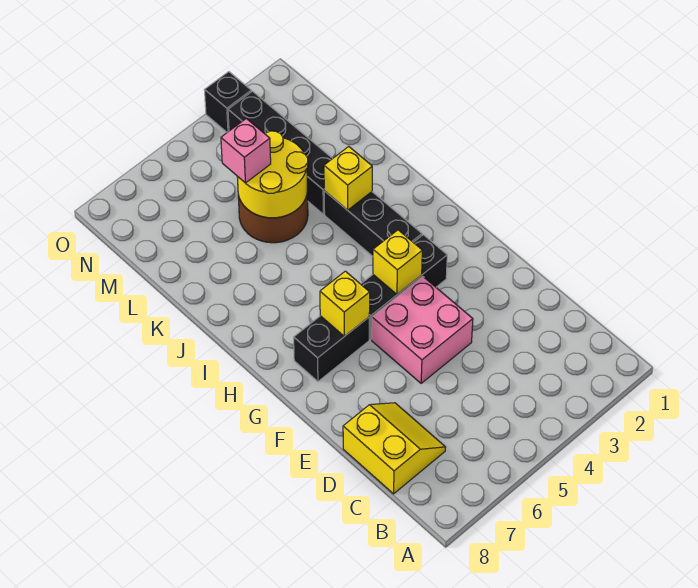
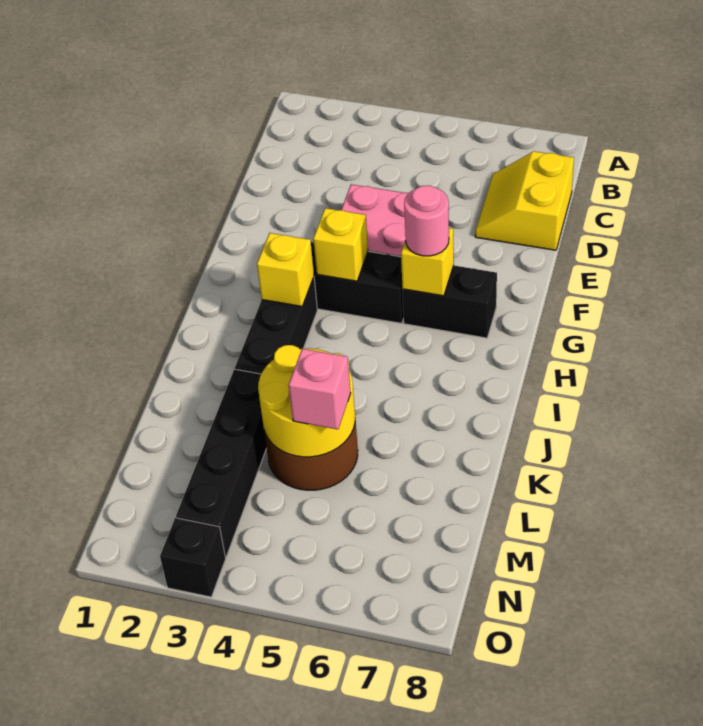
none -> pink 1x1 round brick [404,185,449,256]
yellow 1x1 brick [324,147,372,210] -> yellow 1x1 brick moved to [257,233,314,306]

